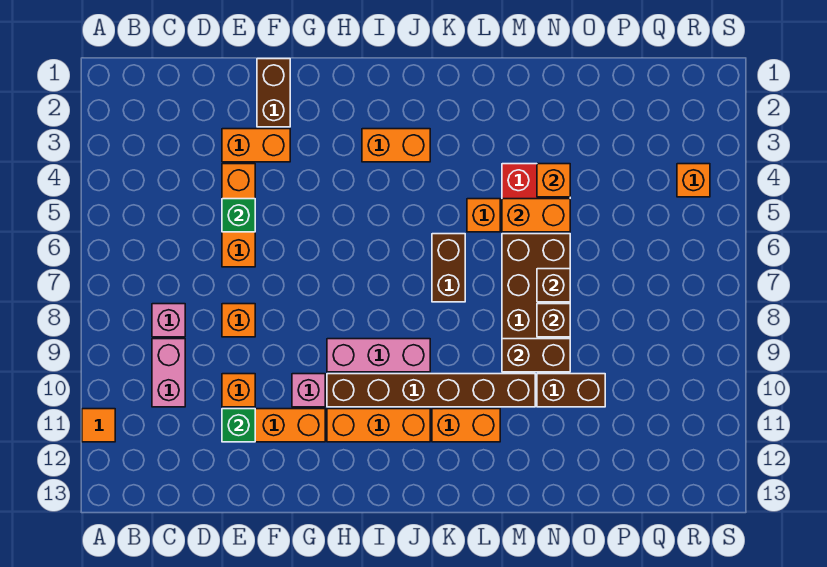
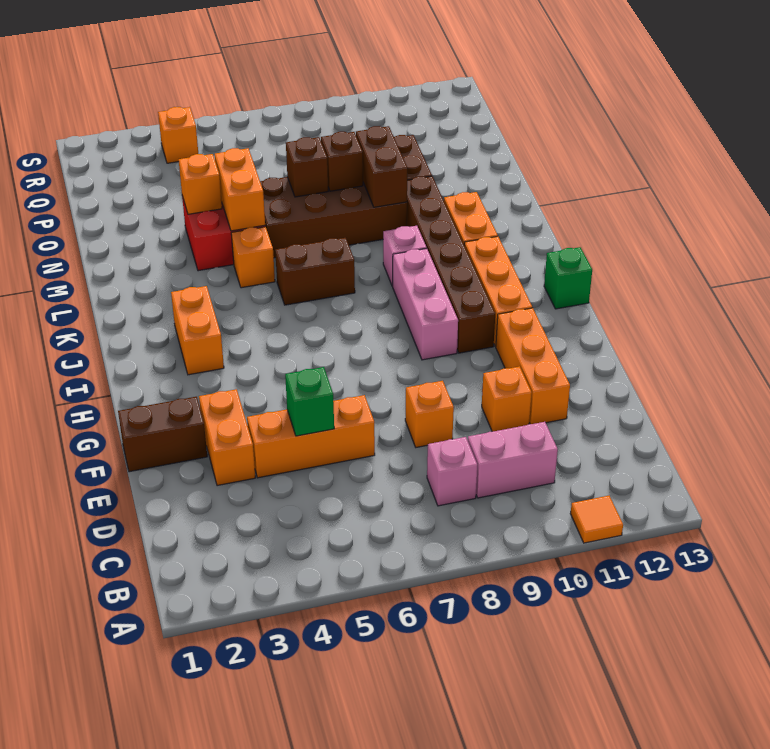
green 1x1 brick [222,409,255,442] -> green 1x1 brick moved to [544,247,592,309]
pink 1x1 brick [292,374,325,407] -> pink 1x1 brick moved to [383,226,427,286]

